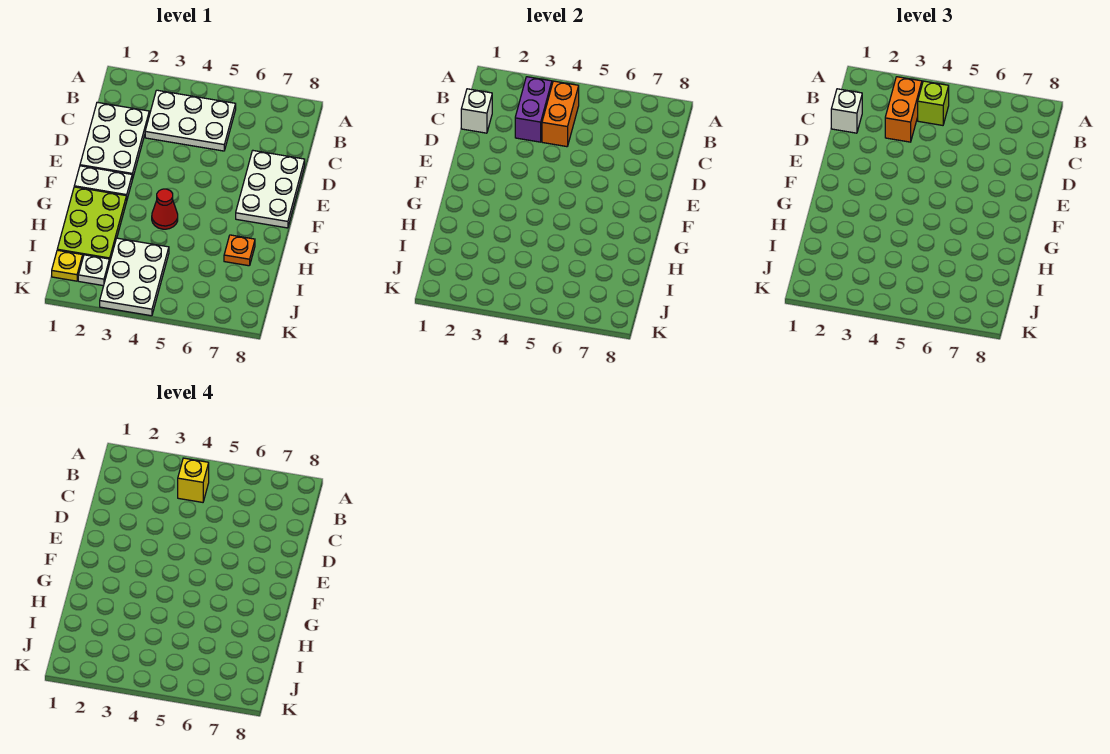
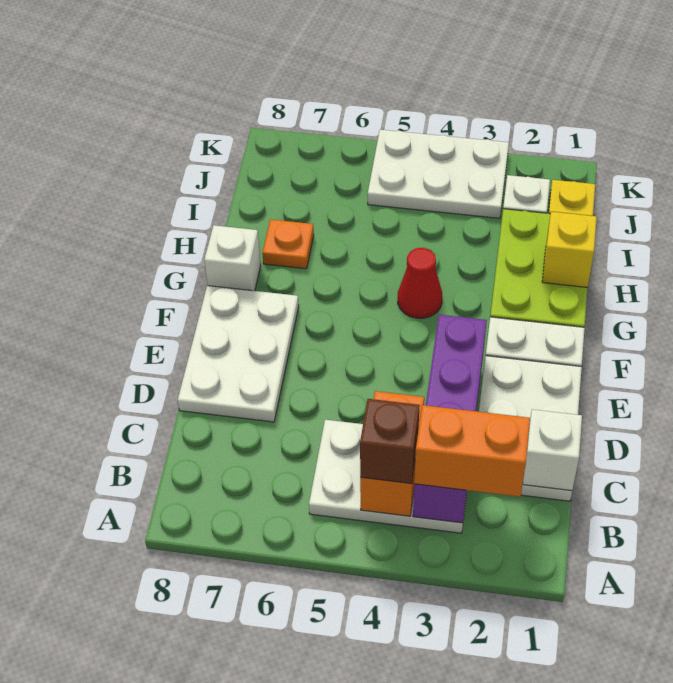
purple 1x2 brick [515,77,552,142] -> purple 1x4 brick [413,315,487,523]
orange 1x2 brick [885,77,922,142] -> orange 1x2 brick turned to [414,405,530,497]
lime 1x1 brick [918,81,949,125] -> brown 1x1 brick [360,399,420,484]
yellow 1x1 brick [178,458,209,502] -> yellow 1x1 brick moved to [542,212,597,288]
white 1x1 brick [831,89,862,133] -> white 1x1 brick moved to [204,225,261,291]
white 2x3 plate [100,238,169,316] -> white 2x3 plate turned to [368,130,509,218]

